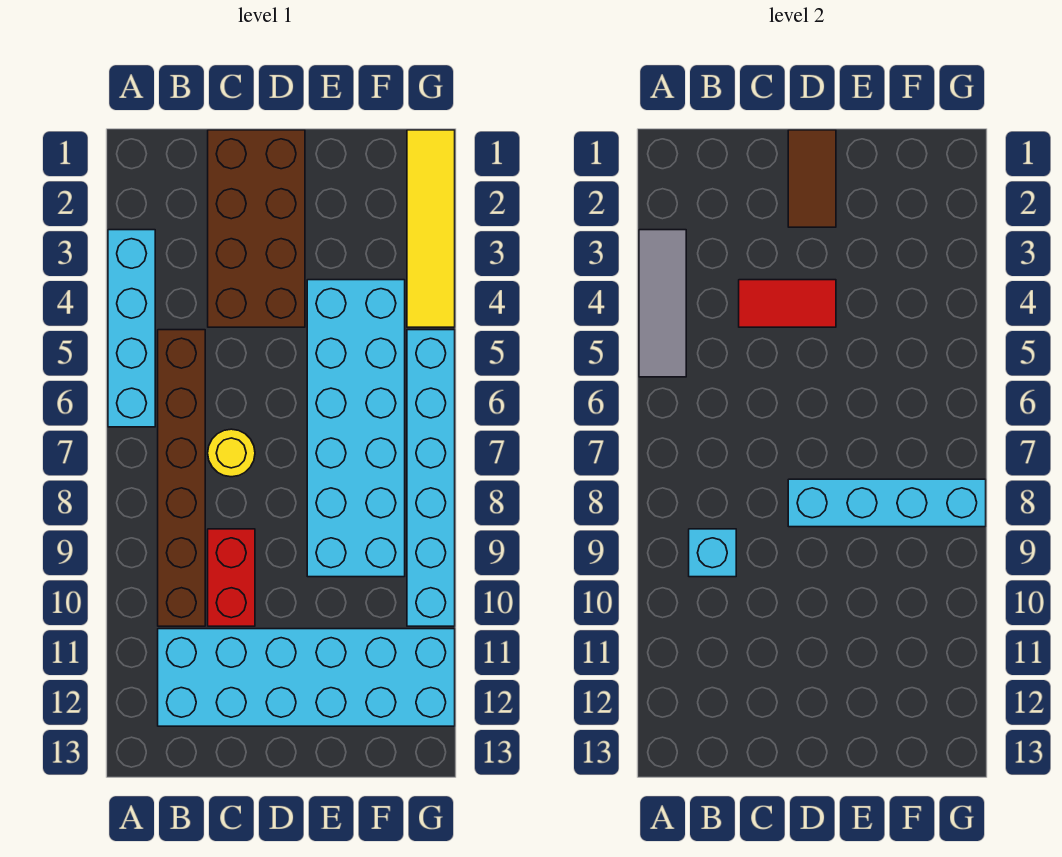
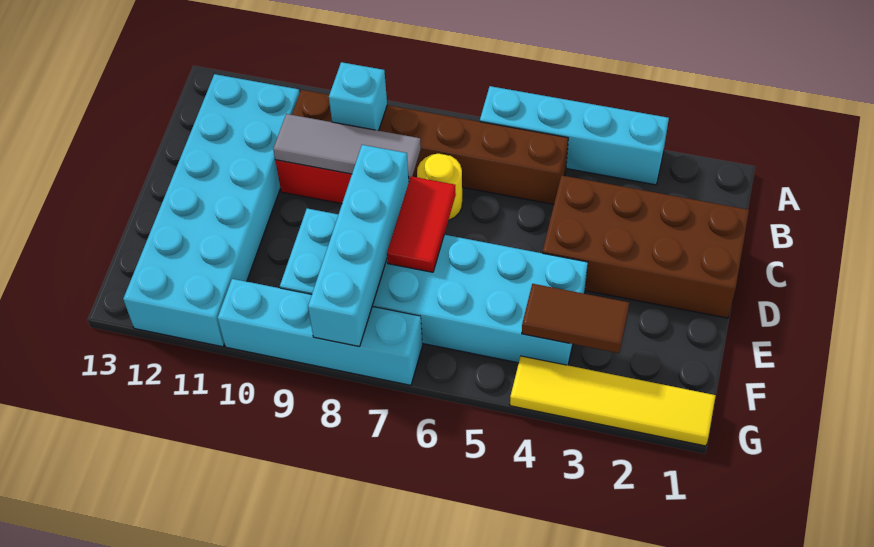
grey 1x3 tile [639,230,686,377] -> grey 1x3 tile moved to [273,114,421,180]
red 1x2 tile [739,280,836,327] -> red 1x2 tile moved to [387,176,456,272]
brown 1x2 tile [788,130,836,227] -> brown 1x2 tile moved to [522,284,629,353]
cyan 1x6 brick [407,330,455,626] -> cyan 1x4 brick [218,279,423,385]

